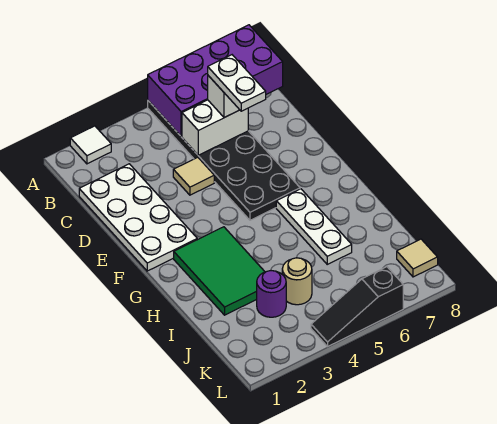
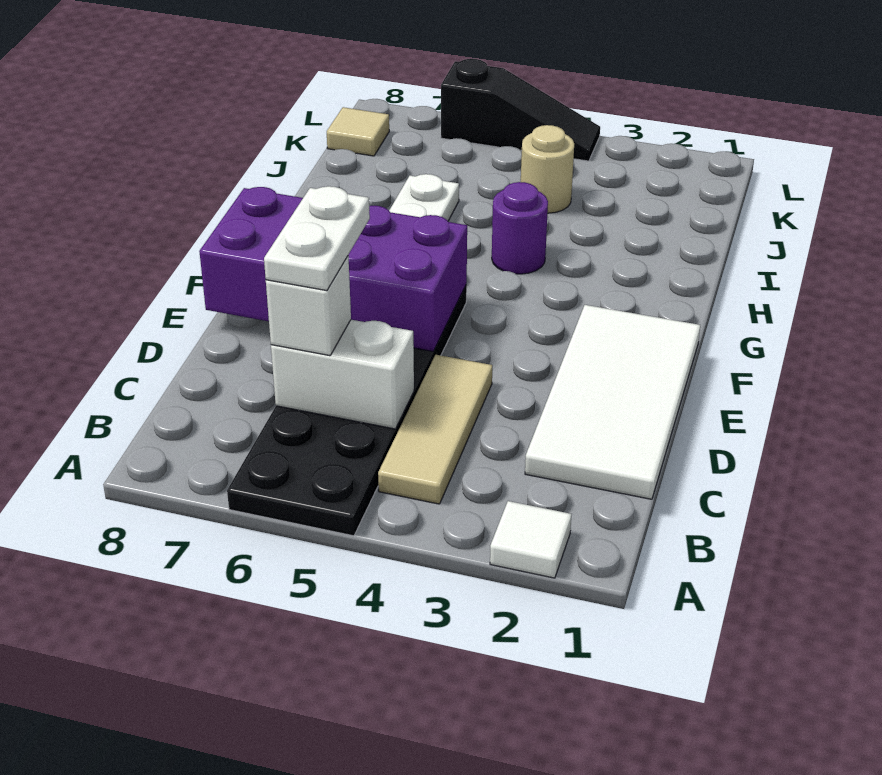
purple 2x4 brick [148,25,283,136] -> purple 2x4 brick moved to [199,187,467,351]
white 2x4 plate [79,164,197,271] -> white 2x4 tile [525,305,700,499]
tan 1x1 tile [173,157,214,195] -> tan 1x3 tile [378,355,492,504]
green 2x3 tile [174,227,265,315] -> none
purple 1x1 round brick [257,271,286,317] -> purple 1x1 round brick moved to [492,182,548,274]

